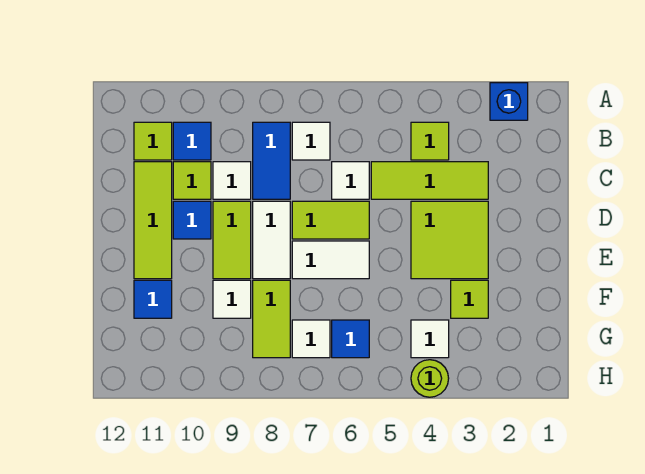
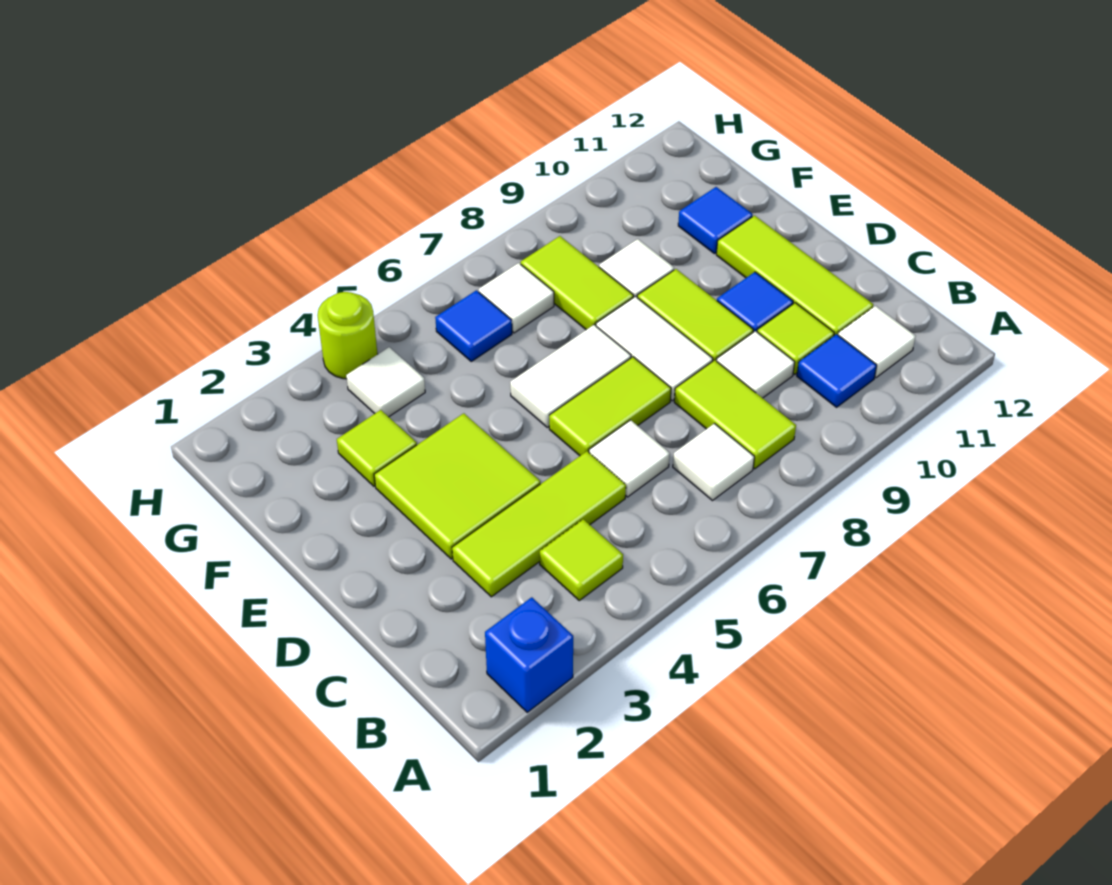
blue 1x2 tile [253,122,290,199] -> lime 1x2 tile [674,360,796,469]
lime 1x1 tile [134,122,172,160] -> white 1x1 tile [838,306,916,378]

